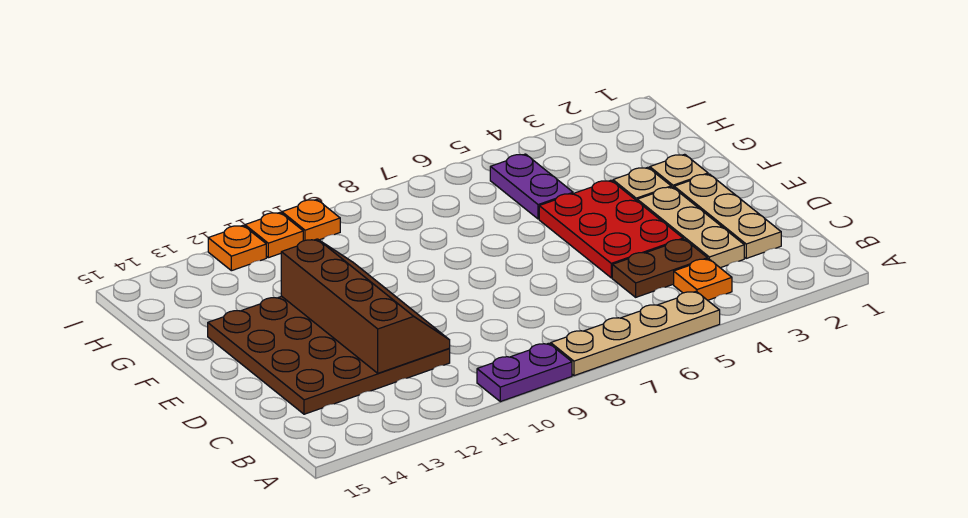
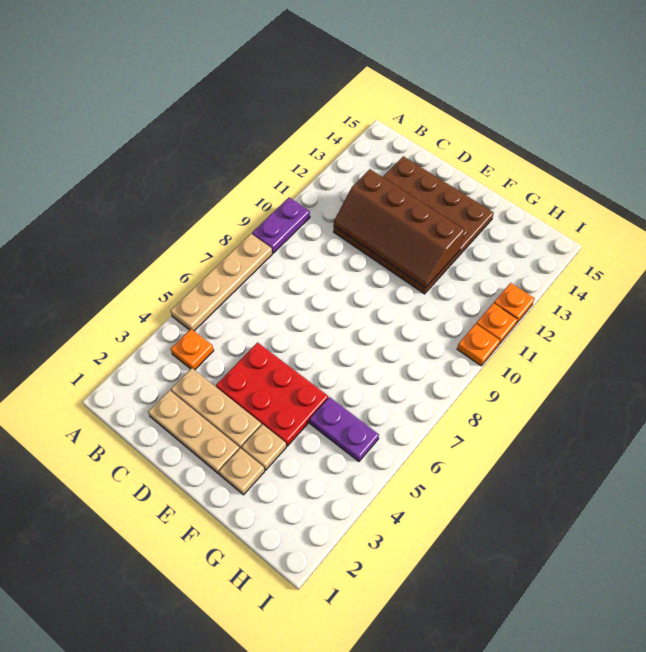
brown 1x2 plate [612,239,708,297] -> none

